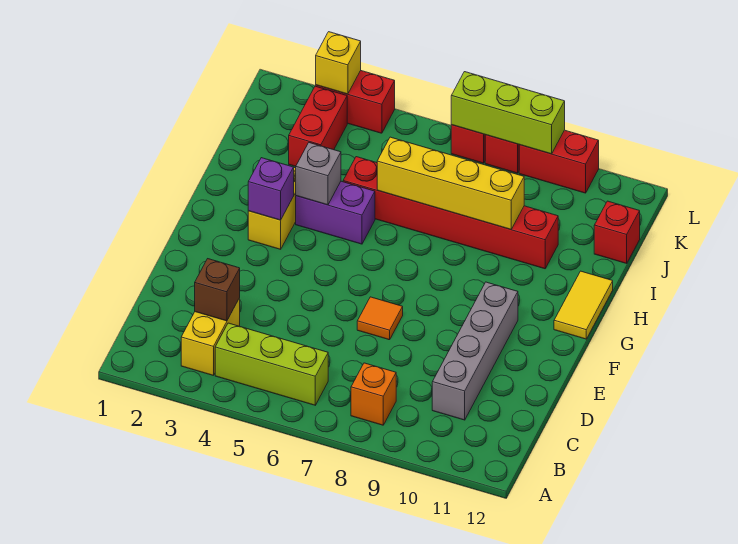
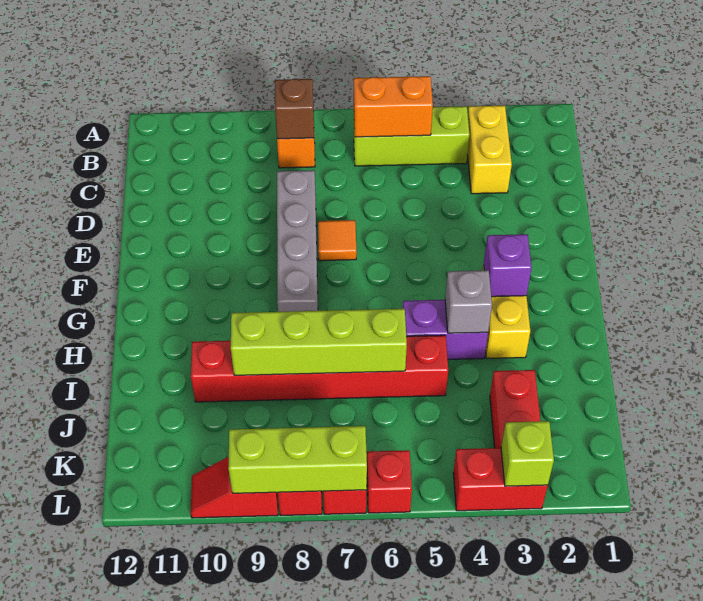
none -> orange 1x2 brick [354,76,433,137]
brown 1x1 brick [195,259,240,321] -> brown 1x1 brick moved to [275,79,314,139]
grey 1x4 brick [432,282,518,420] -> grey 1x4 brick moved to [277,170,318,312]
yellow 1x2 tile [554,271,613,339] -> none
yellow 1x4 brick [377,137,524,229] -> lime 1x4 brick [231,309,407,375]
red 1x1 brick [594,201,640,263] -> red 1x1 brick moved to [367,450,412,513]
yellow 1x1 brick [316,32,361,94] -> lime 1x1 brick [501,421,554,486]
red 1x2 brick [519,130,599,193] -> red 1x2 slope [191,457,278,518]

